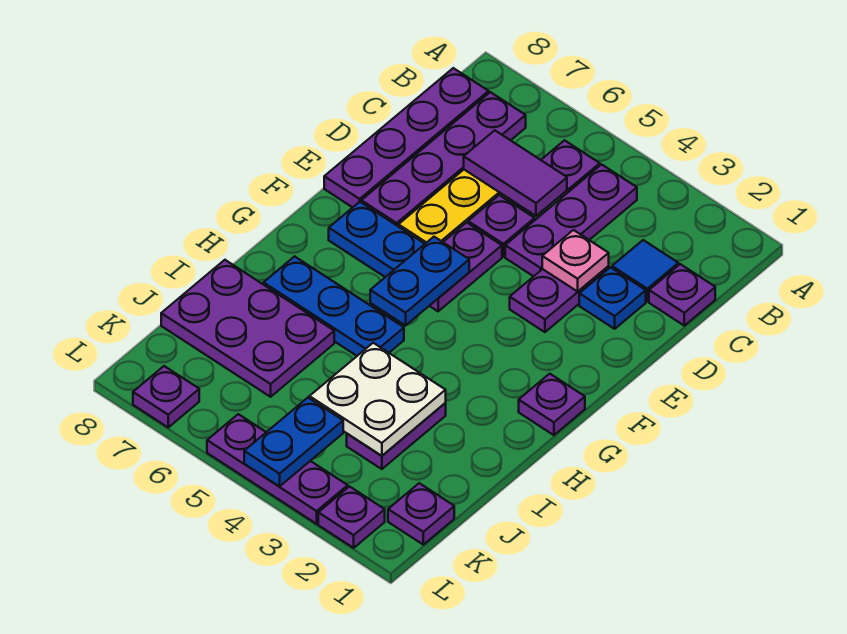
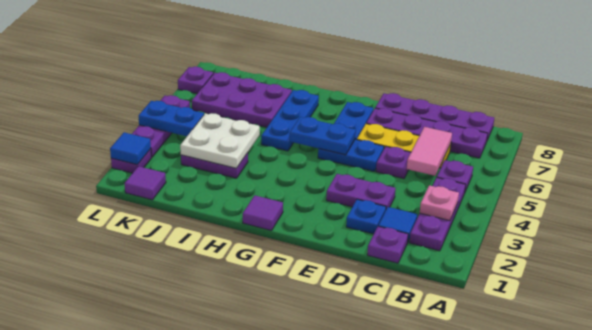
purple 1x3 plate [505,164,637,276] -> purple 1x3 plate turned to [409,177,466,251]
purple 1x2 tile [464,130,567,216] -> pink 1x2 tile [407,127,452,176]
pink 1x1 plate [542,230,609,291] -> pink 1x1 plate moved to [420,186,459,221]
purple 1x2 plate [430,223,502,311] -> blue 1x2 plate [318,139,384,172]
purple 1x1 plate [519,374,585,435] -> purple 1x1 tile [243,195,283,231]
purple 2x3 plate [161,260,334,397] -> purple 2x3 plate turned to [192,72,292,127]
purple 1x1 plate [388,483,454,545] -> purple 1x1 tile [124,166,166,200]
none -> blue 1x1 tile [110,132,151,165]

